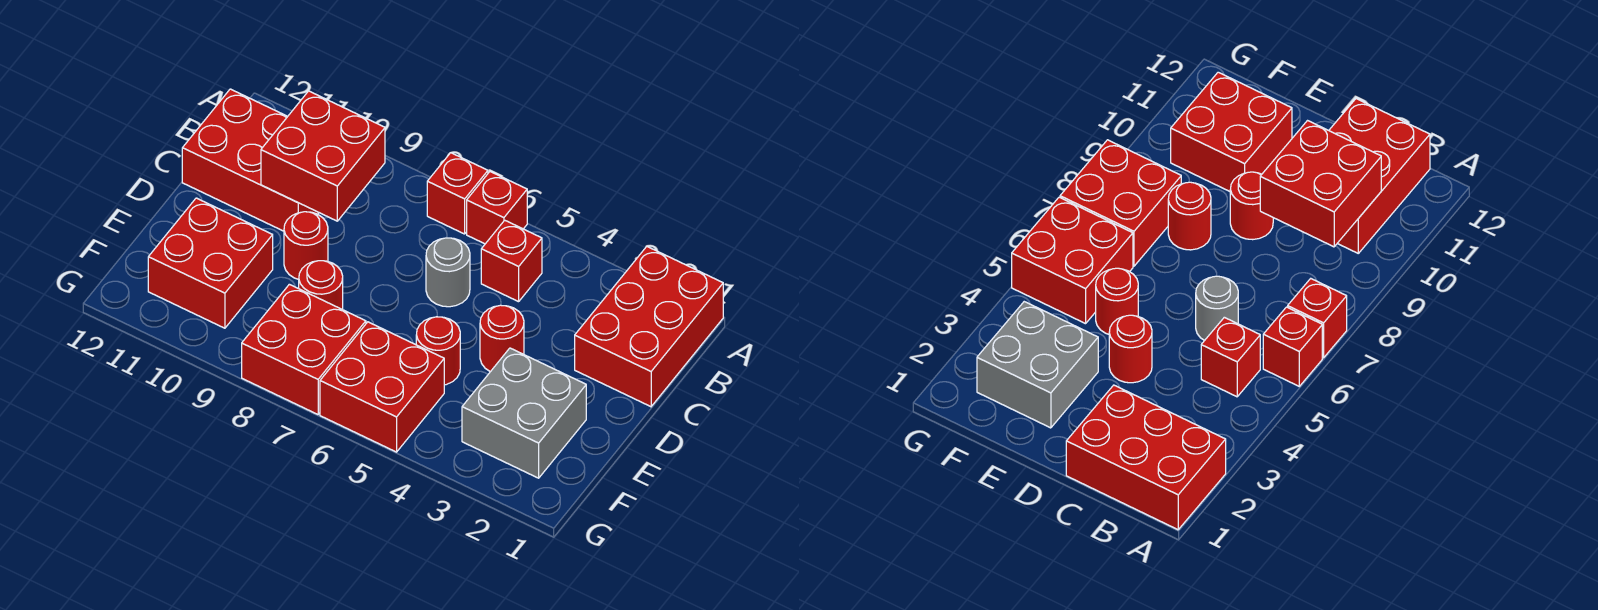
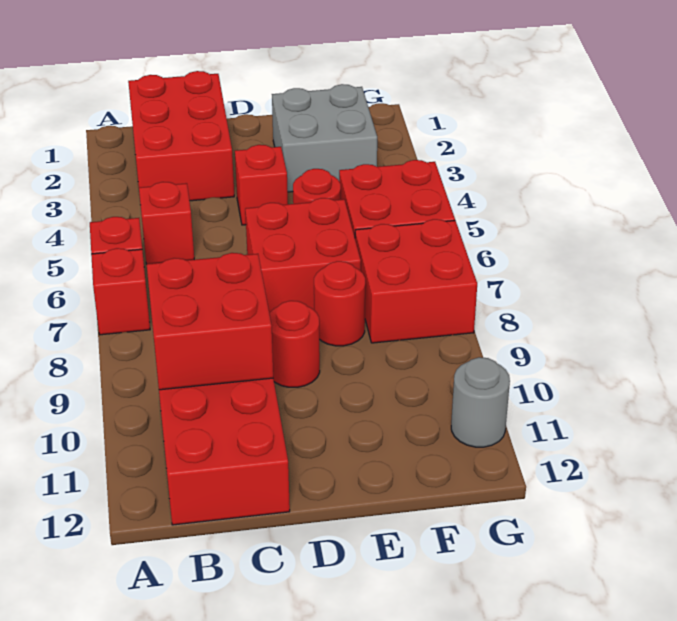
red 2x3 brick [575,247,723,407] -> red 2x3 brick turned to [128,71,234,201]
grey 1x1 round brick [426,238,470,307] -> grey 1x1 round brick moved to [451,357,510,447]
red 1x1 round brick [480,305,524,372] -> red 1x1 brick [235,145,288,225]
red 2x2 brick [148,198,273,328] -> red 2x2 brick moved to [245,198,361,312]

